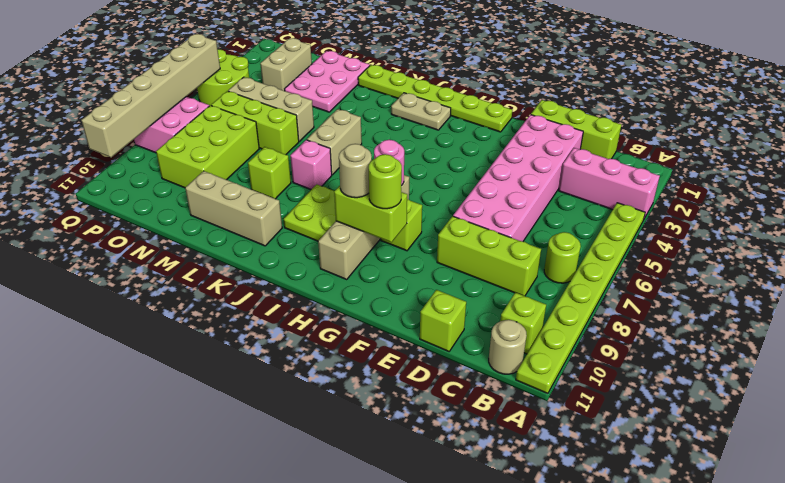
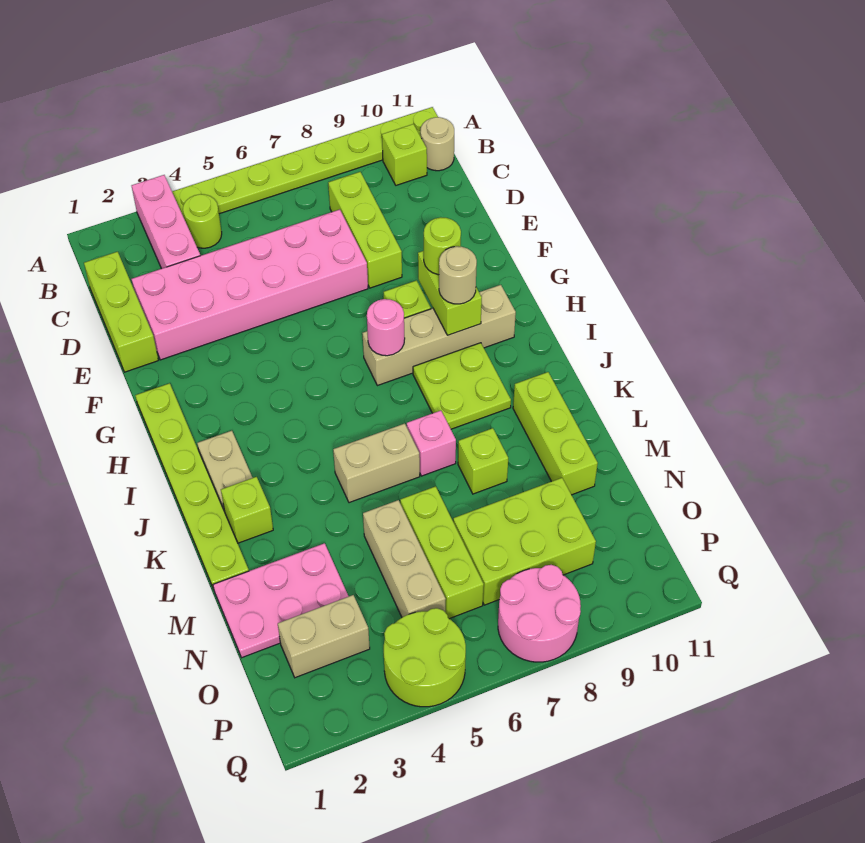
lime 1x1 round brick [544,232,581,283] -> lime 1x1 round brick moved to [183,194,222,248]
lime 1x1 brick [420,290,466,351] -> lime 1x1 brick moved to [221,477,273,543]
tan 1x3 brick [185,171,282,246] -> lime 1x3 brick [513,372,598,495]
pink 2x2 brick [134,97,209,153] -> pink 2x2 round brick [498,565,581,662]
tan 1x6 brick [81,34,220,158] -> none

